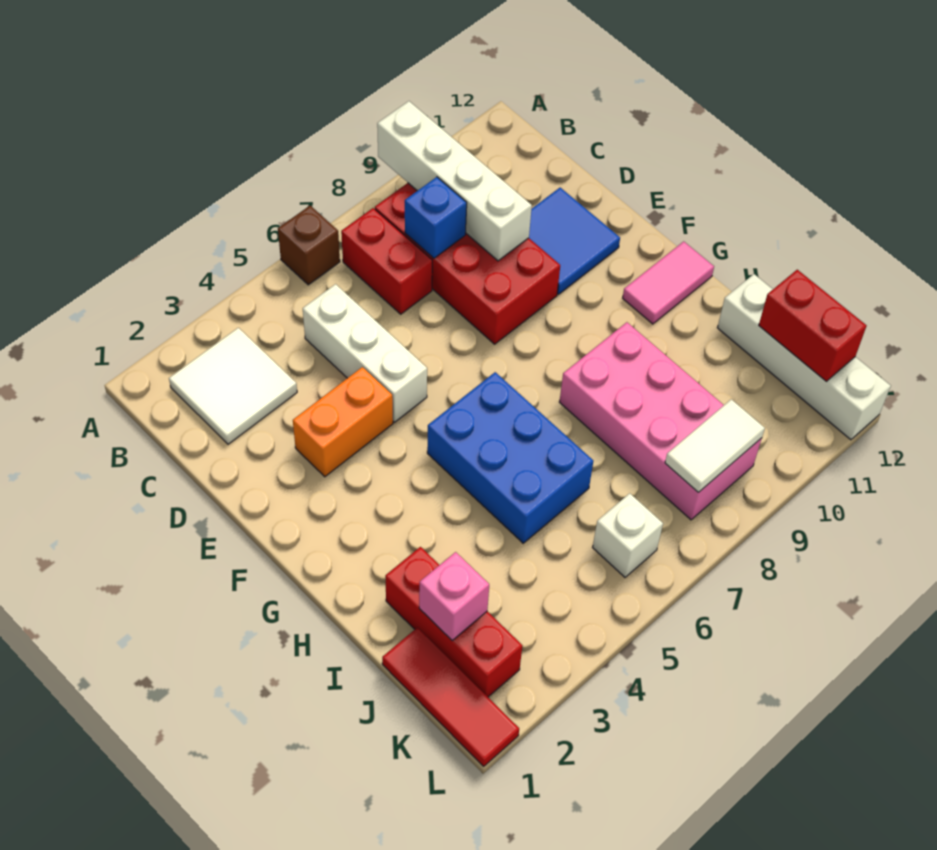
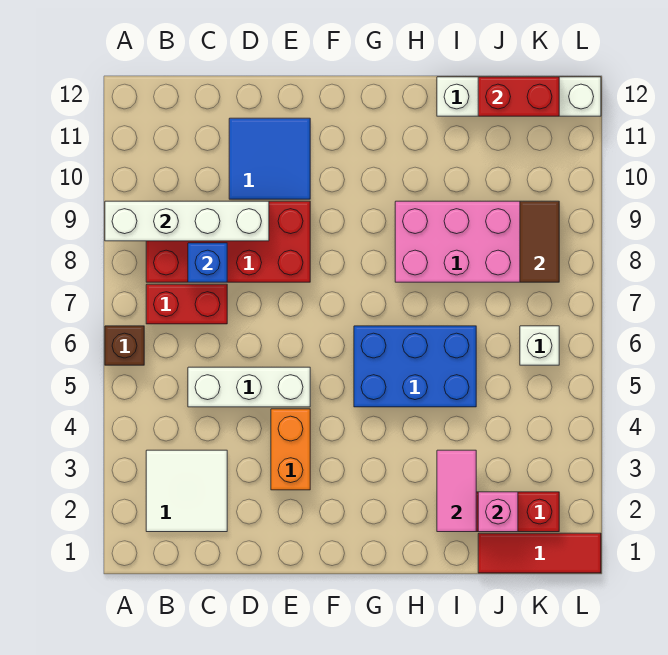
pink 1x2 tile [623,241,714,324] -> pink 1x2 tile moved to [437,450,476,532]
white 1x2 tile [665,399,765,492] -> brown 1x2 tile [520,201,559,282]

